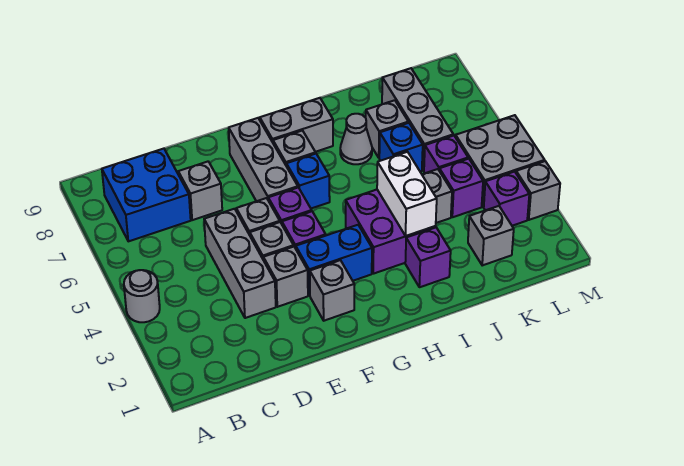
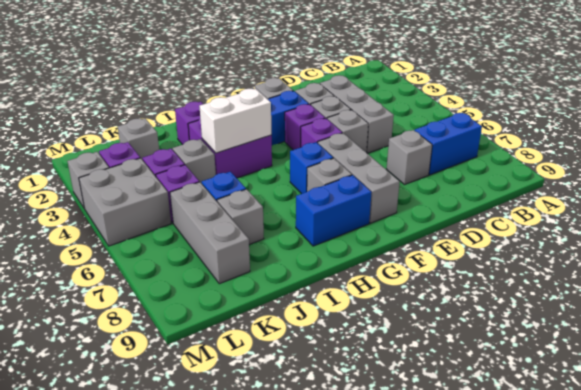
grey 1x1 round brick [124,270,160,322] -> none
blue 2x2 brick [102,149,191,241] -> blue 1x2 brick [415,113,482,175]
grey 1x2 brick [260,98,333,152] -> blue 1x2 brick [296,175,372,246]
white 1x2 brick [377,152,437,236] -> white 1x2 brick turned to [199,89,271,153]
grey 1x1 cone [340,114,372,164] -> none

